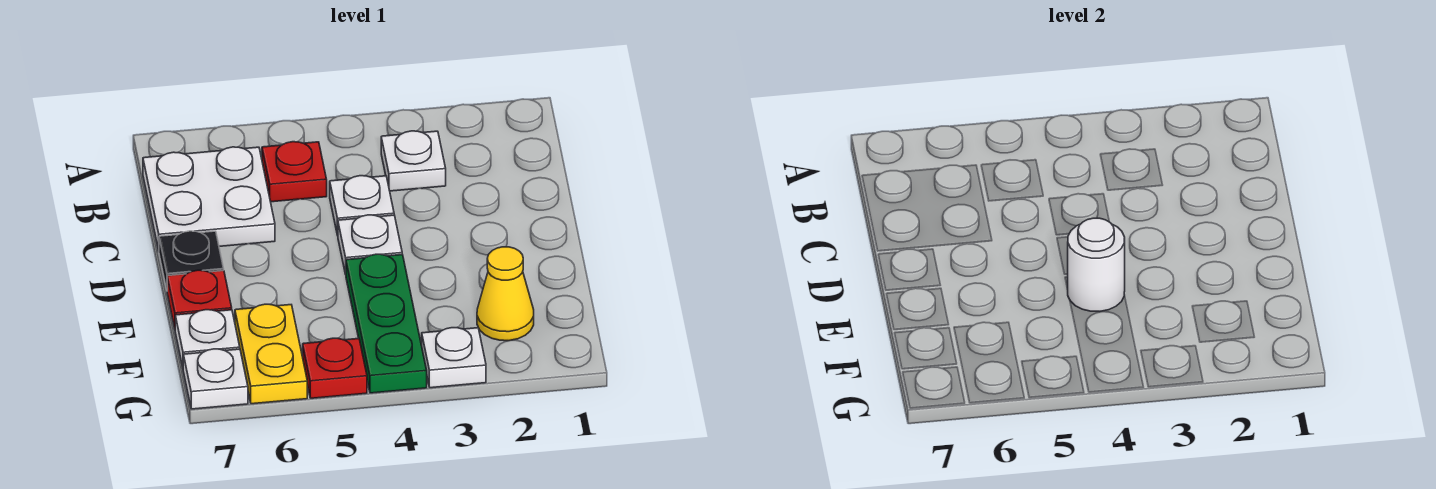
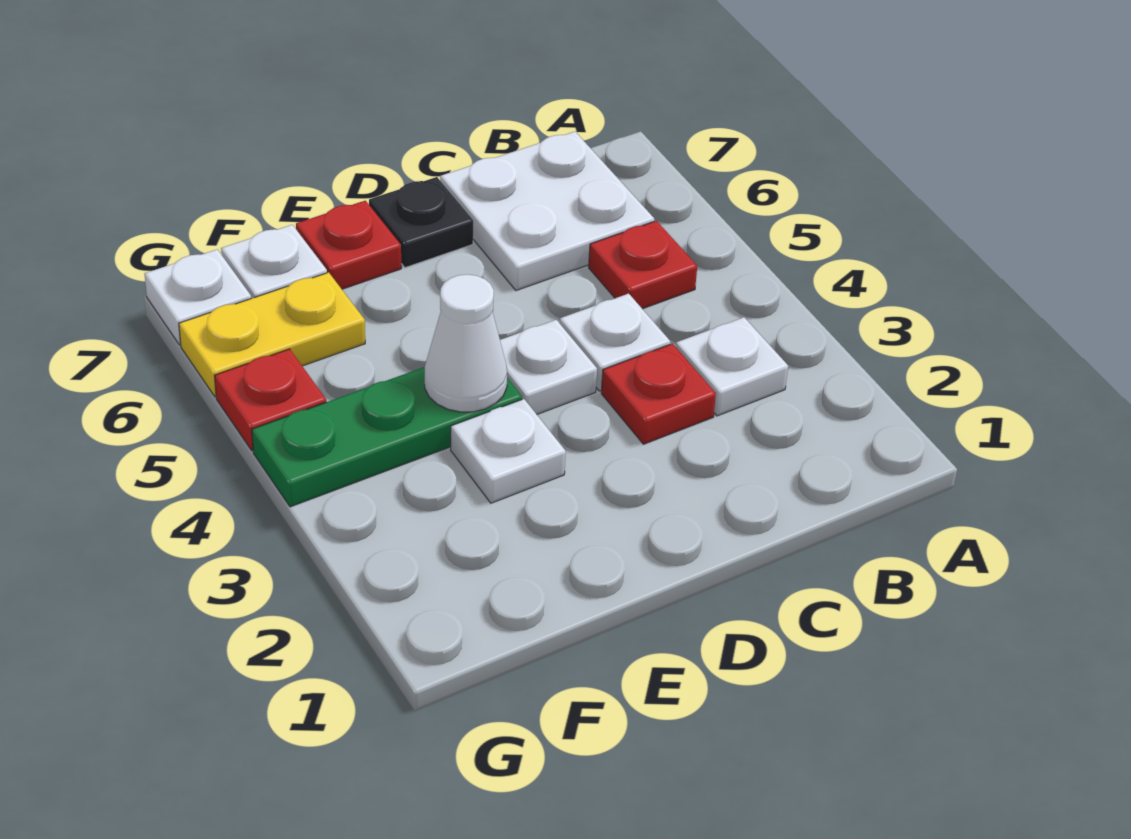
none -> red 1x1 plate [601,344,716,444]
white 1x1 round brick [1068,218,1125,311] -> white 1x1 cone [425,274,507,412]
yellow 1x1 cone [477,247,534,341] -> none
white 1x1 plate [422,328,486,388] -> white 1x1 plate moved to [451,399,566,503]

